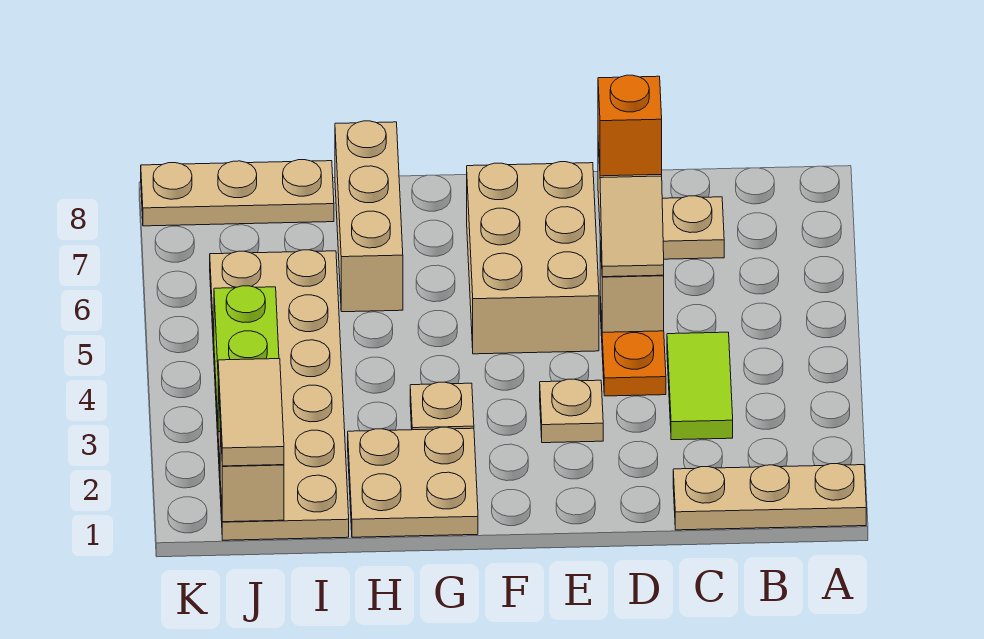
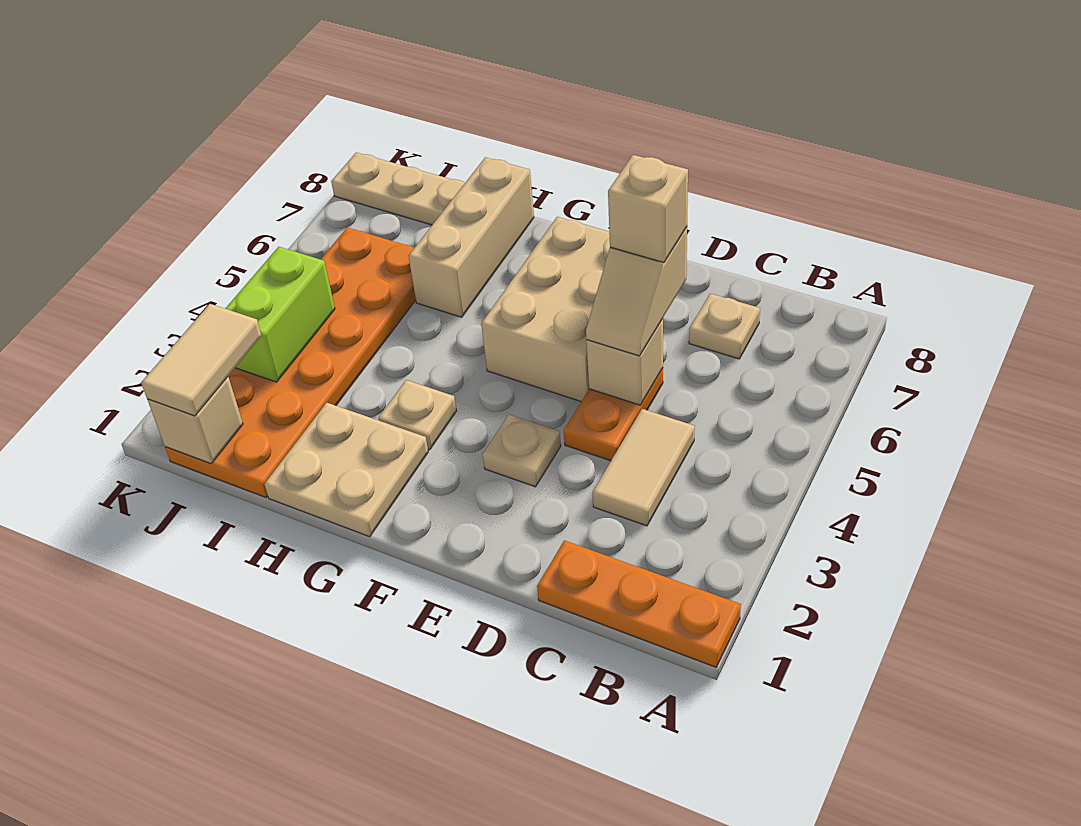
tan 1x3 plate [673,464,866,530] -> orange 1x3 plate [537,540,741,667]
lime 1x2 tile [667,332,733,440] -> tan 1x2 tile [593,409,695,526]
orange 1x1 brick [598,75,662,176] -> tan 1x1 brick [608,155,688,263]
tan 2x6 plate [210,250,349,540] -> orange 2x6 plate [165,227,416,497]

